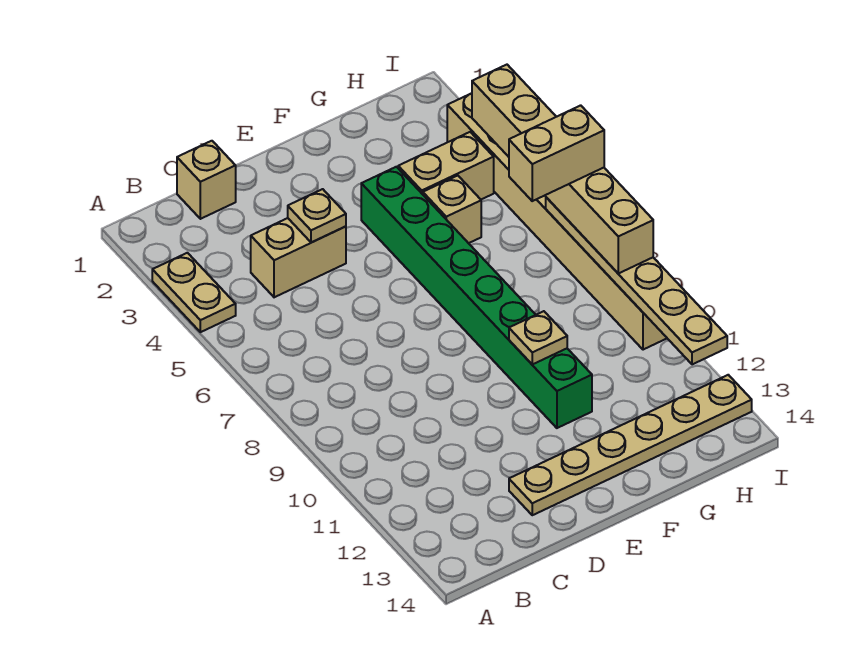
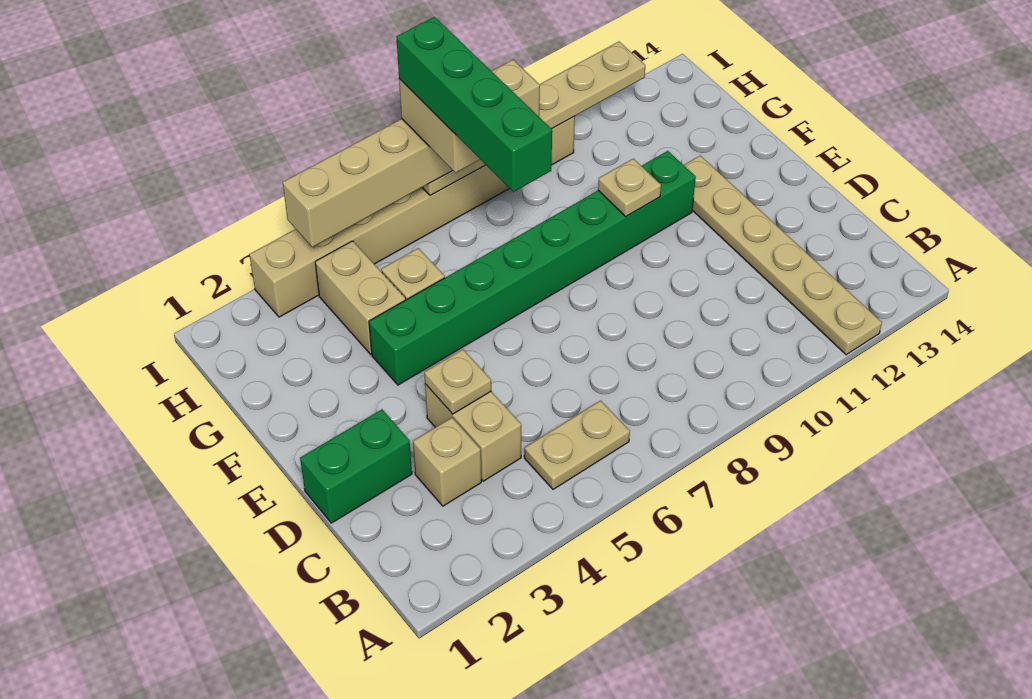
tan 1x2 plate [152,253,236,332] -> tan 1x2 plate moved to [524,401,630,489]
tan 1x1 brick [177,141,236,219] -> tan 1x1 brick moved to [413,418,481,506]
none -> green 1x2 brick [300,410,412,523]
tan 1x6 plate [509,375,752,515] -> tan 1x6 plate moved to [684,156,882,355]
none -> green 1x4 brick [396,17,552,192]

